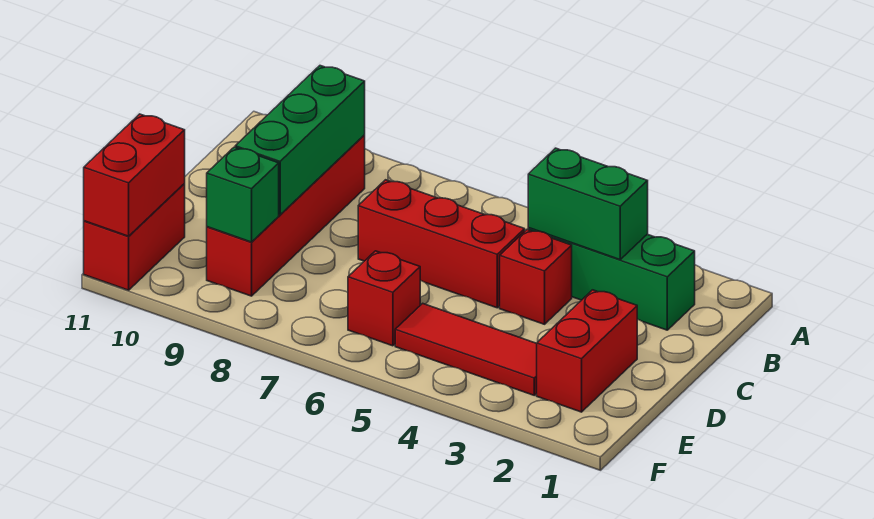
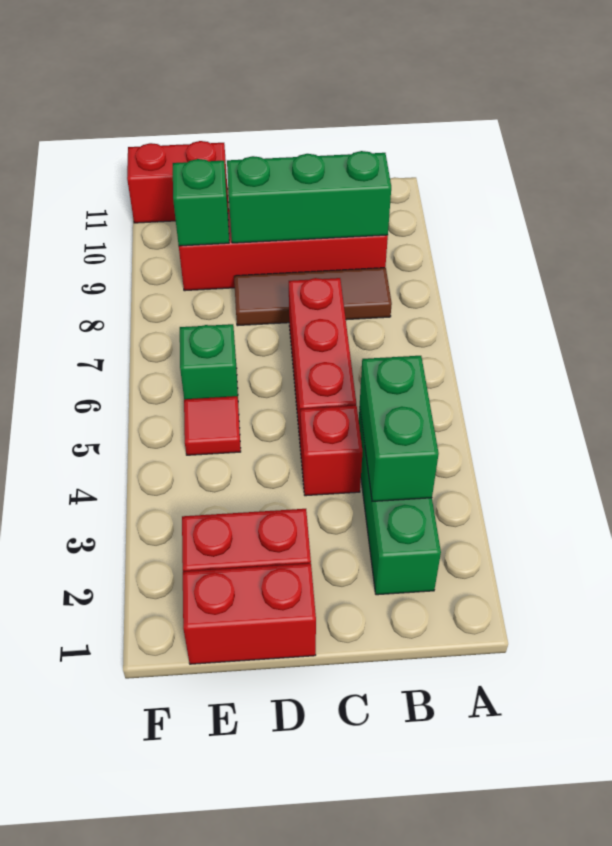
none -> brown 1x3 tile [234,268,392,326]
red 1x3 tile [395,303,537,395] -> red 1x1 tile [184,396,241,455]
red 1x1 brick [348,251,420,346] -> green 1x1 brick [180,324,238,399]
red 1x2 brick [84,114,185,236] -> red 1x2 brick moved to [183,563,316,664]

